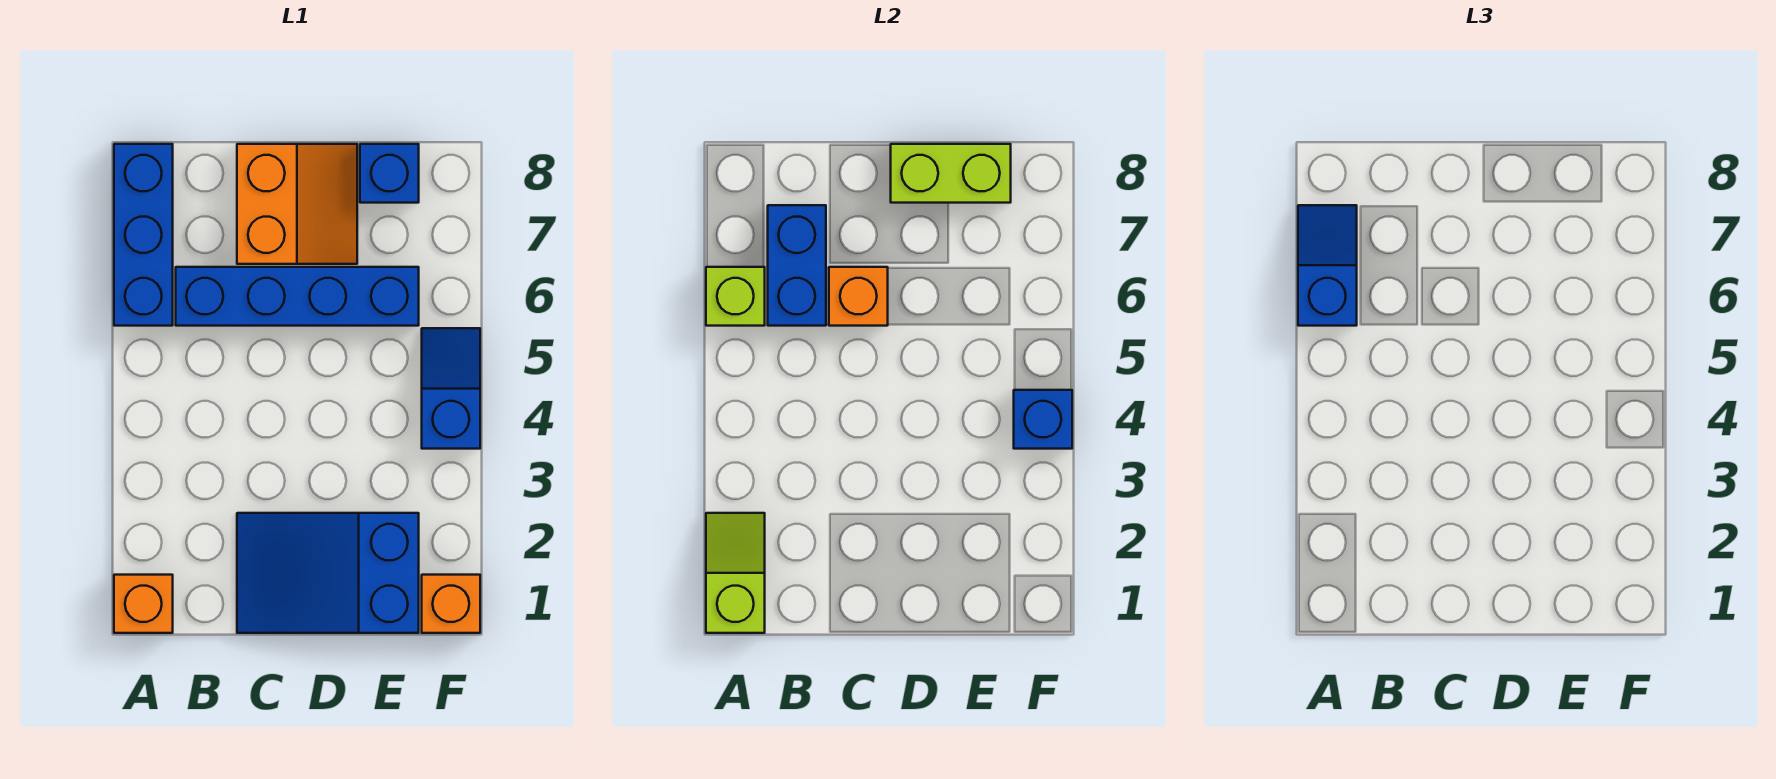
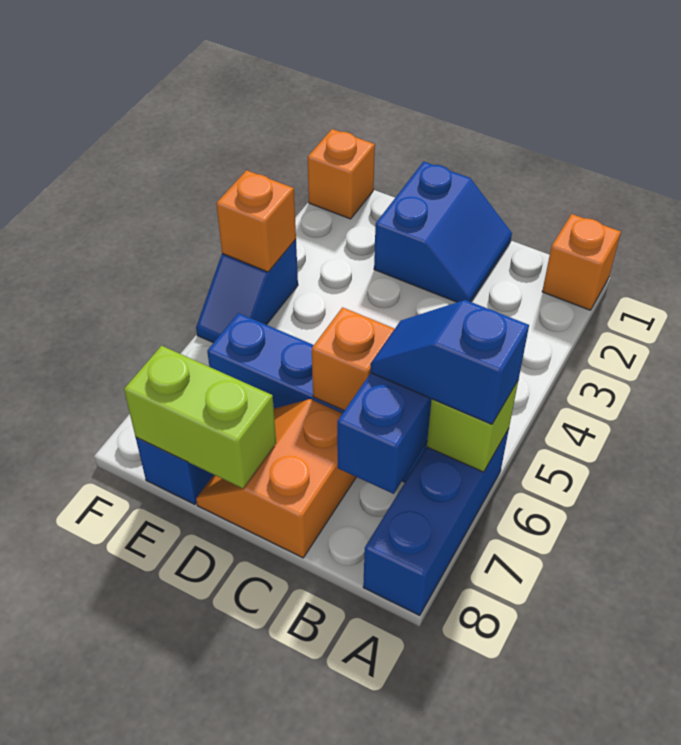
lime 1x2 slope [706,513,765,633] -> none
blue 1x2 slope [1298,205,1357,326] -> blue 1x2 slope turned to [371,300,529,424]
blue 2x3 slope [237,513,419,633] -> blue 2x2 slope [374,162,512,302]
blue 1x1 brick [1014,390,1072,449] -> orange 1x1 brick [216,170,296,272]

